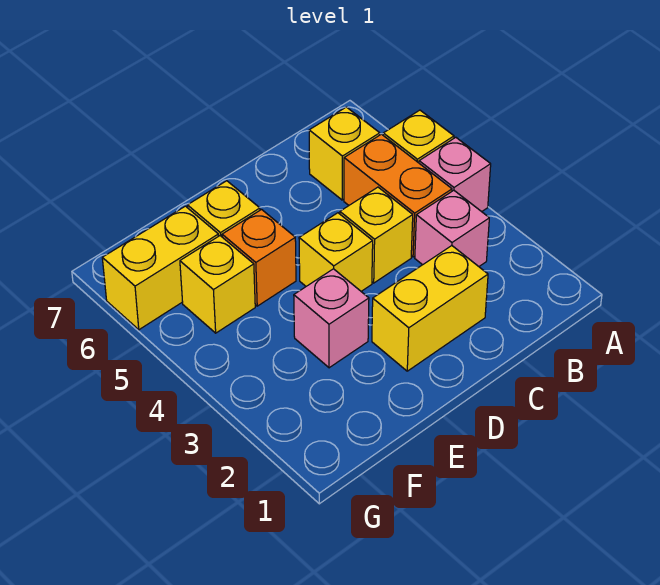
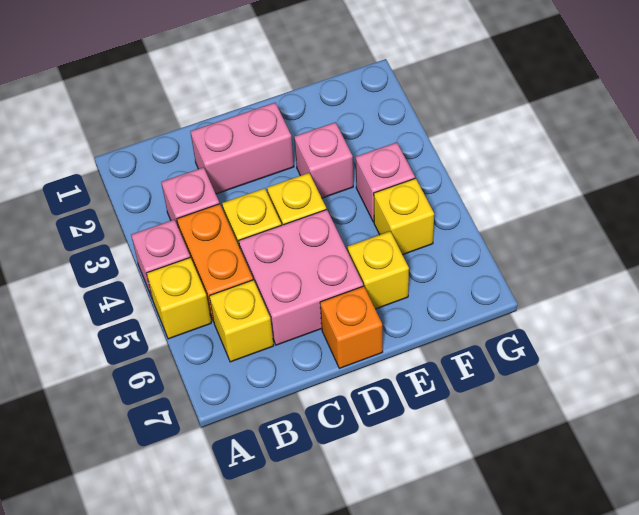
yellow 1x2 brick [372,246,488,371] -> pink 1x2 brick [190,103,294,194]
none -> pink 2x2 brick [239,209,363,345]
orange 1x1 brick [222,210,296,306] -> orange 1x1 brick moved to [320,286,383,368]
none -> pink 1x1 brick [356,142,415,222]
yellow 1x2 brick [102,206,218,330] -> none

